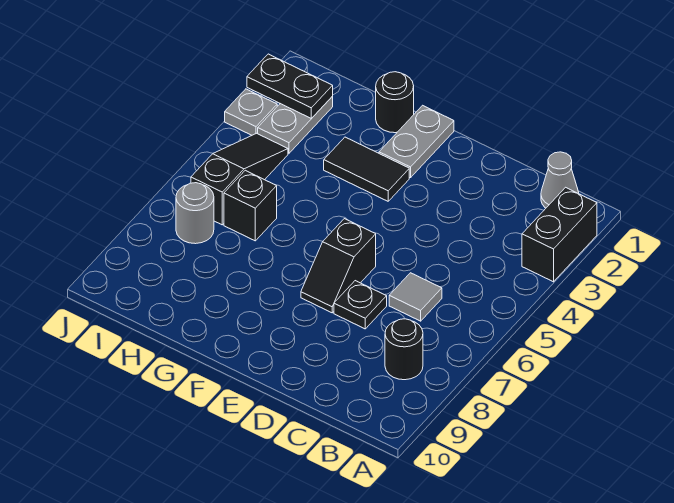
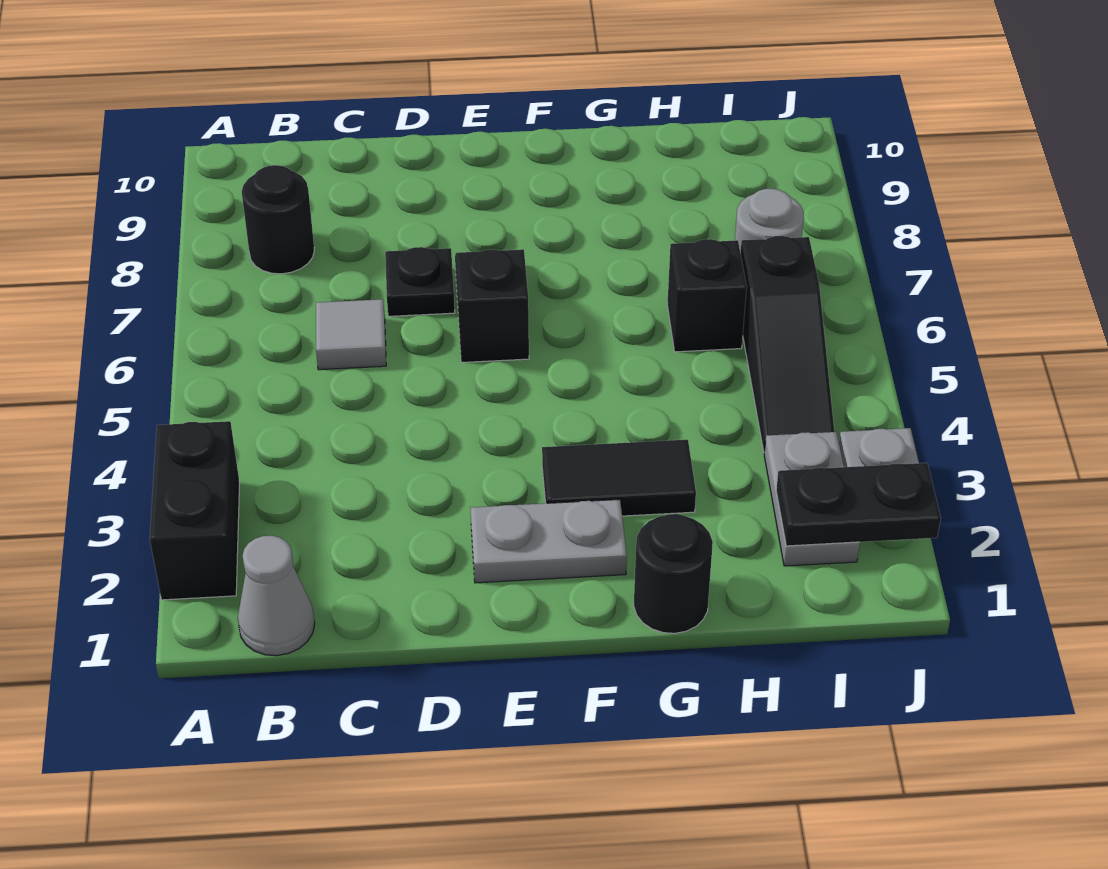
grey 1x2 plate [379,105,454,178] -> grey 1x2 plate turned to [471,499,627,583]

